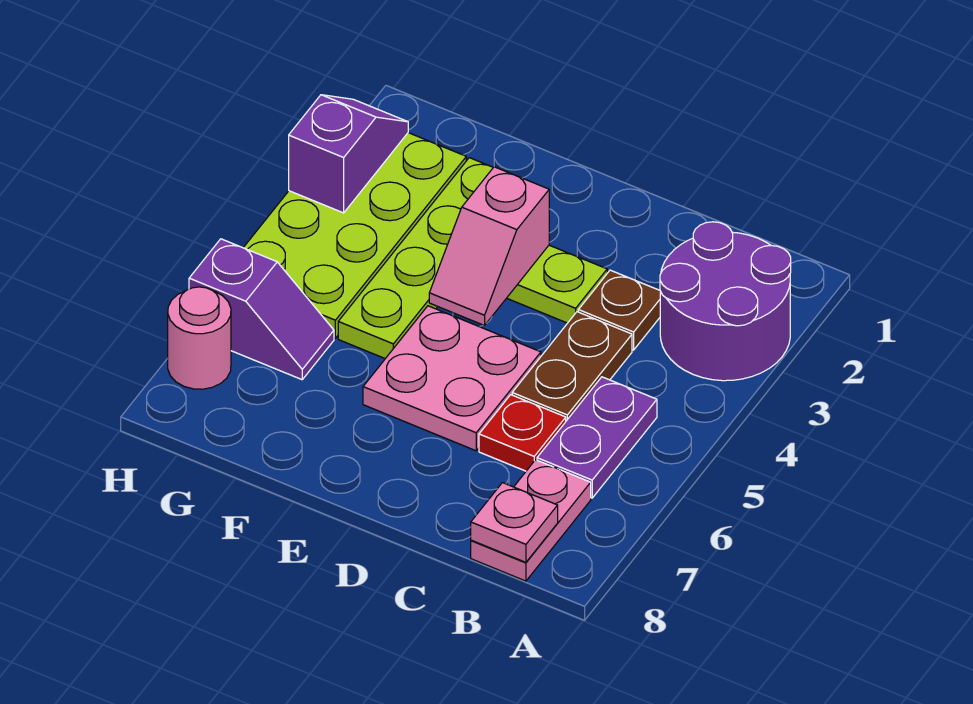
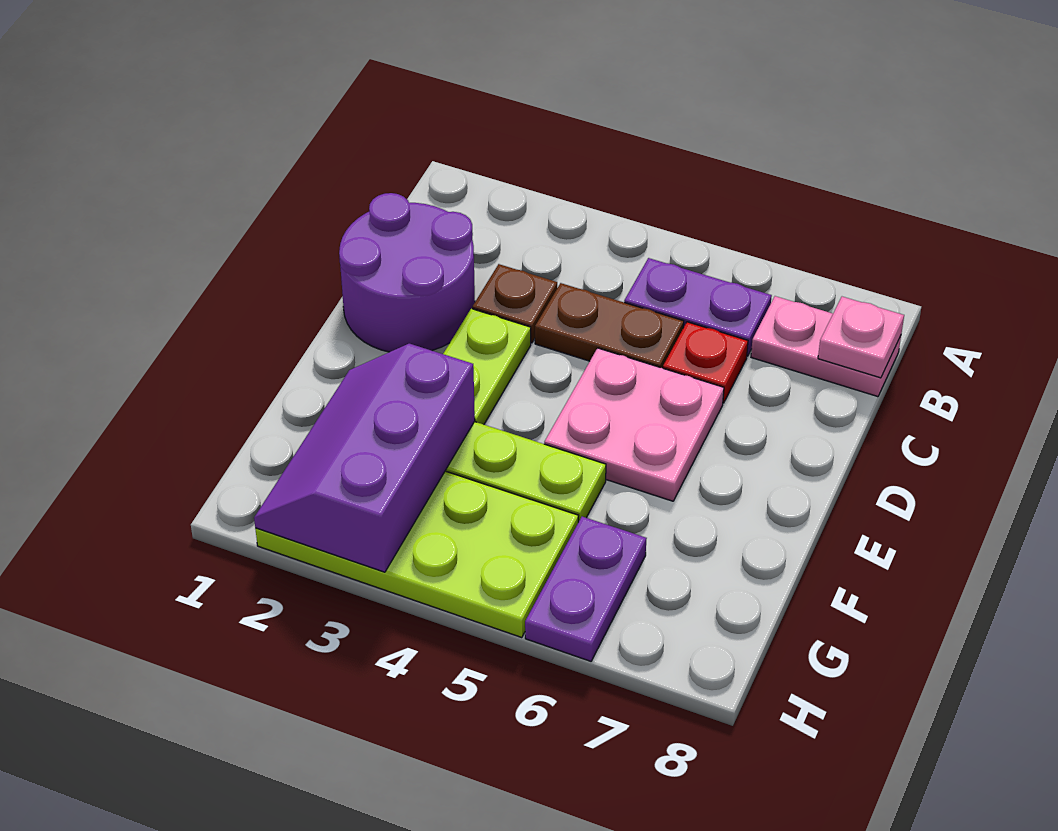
purple 2x2 round brick [660,222,791,381] -> purple 2x2 round brick moved to [339,193,475,352]
pink 1x2 slope [429,167,549,325] -> none
purple 1x2 slope [189,239,334,380] -> purple 1x2 plate [525,517,647,661]
purple 1x2 slope [289,95,408,213] -> purple 2x3 slope [254,344,475,572]
pink 1x1 round brick [168,287,231,389] -> none

